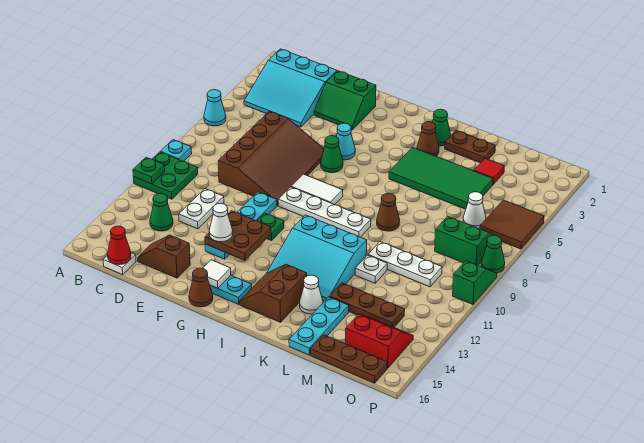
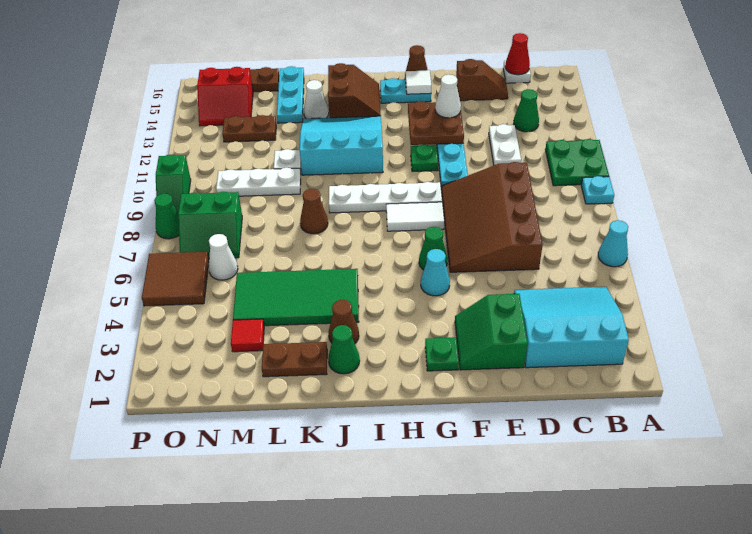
green 1x1 plate [133,157,165,184] -> green 1x1 plate moved to [425,337,459,371]
green 2x2 slope [314,71,376,130] -> green 2x2 slope turned to [455,294,528,370]
brown 1x3 plate [329,283,405,327] -> brown 1x2 plate [222,115,276,142]

